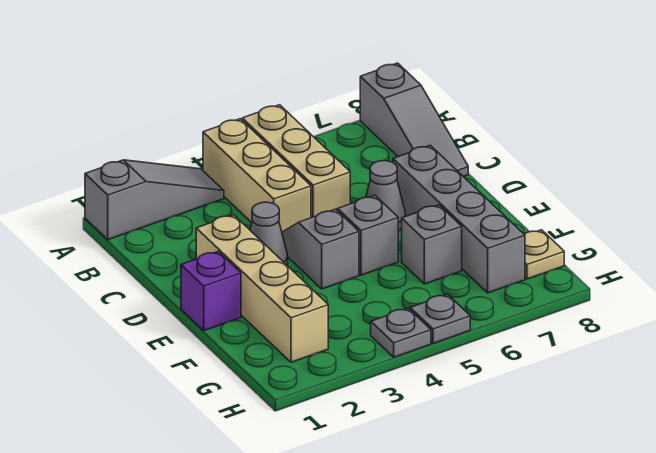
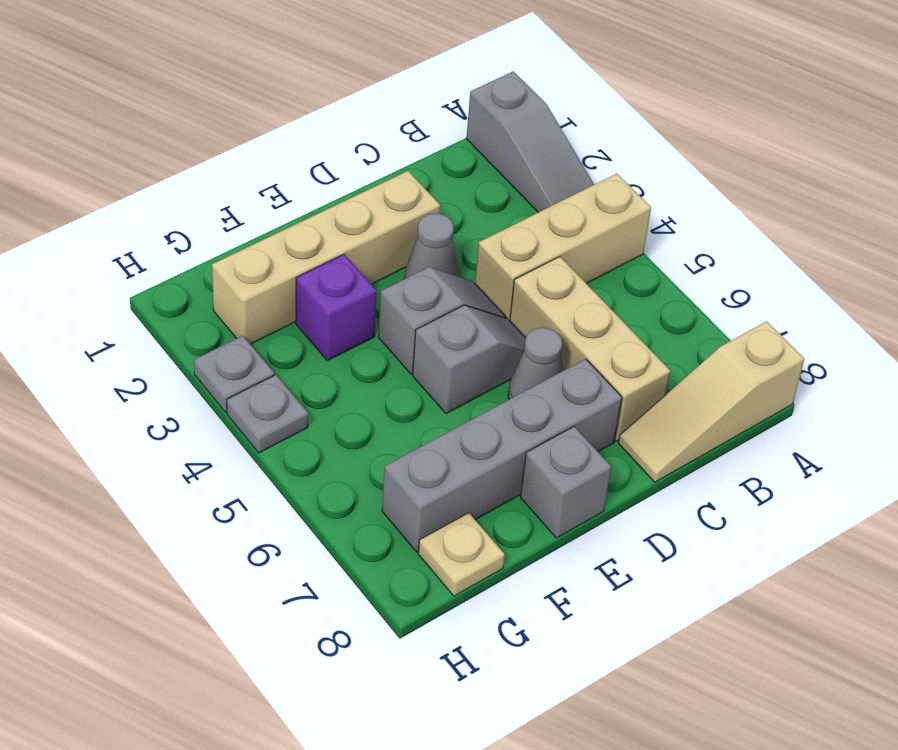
tan 1x3 brick [242,105,350,218] -> tan 1x3 brick turned to [510,257,670,441]
grey 1x3 slope [360,63,468,177] -> tan 1x3 slope [618,321,804,482]
purple 1x1 brick [181,252,241,331] -> purple 1x1 brick moved to [296,254,377,361]
grey 1x1 brick [402,205,462,284] -> grey 1x1 brick moved to [520,426,611,538]
grey 1x1 plate [410,294,470,343] -> grey 1x1 plate moved to [194,336,274,412]

